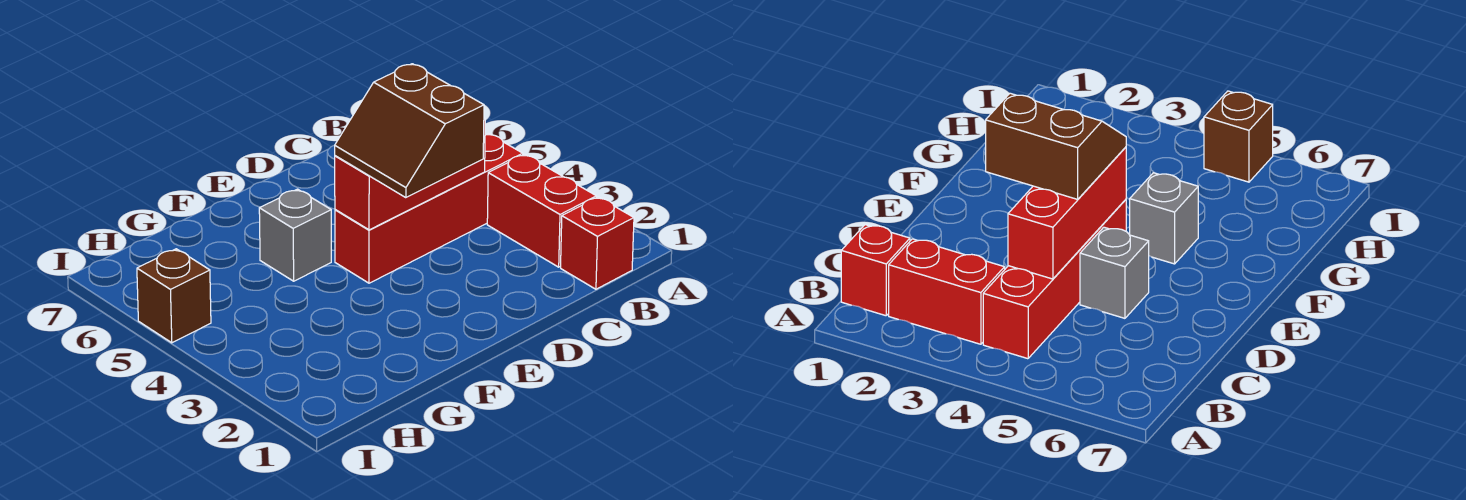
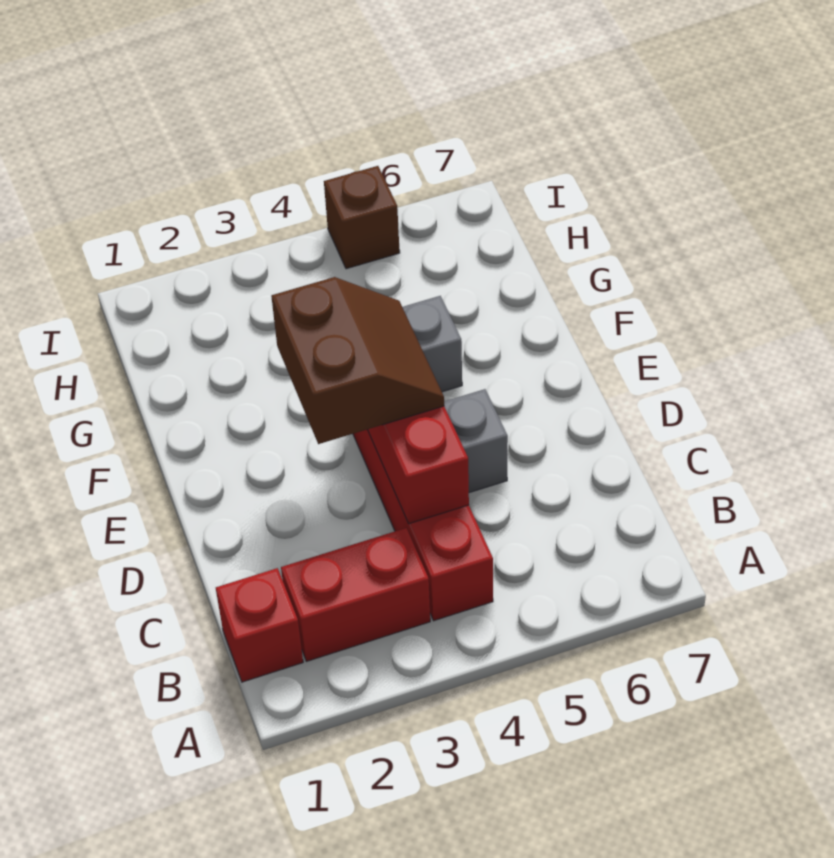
brown 2x2 slope [335,64,484,198] -> brown 2x2 slope turned to [271,277,444,444]

